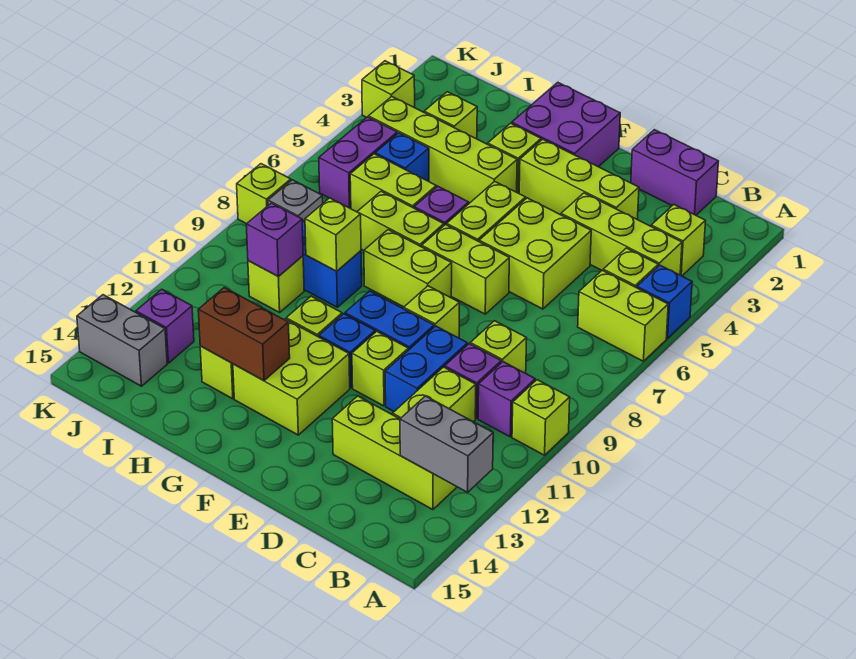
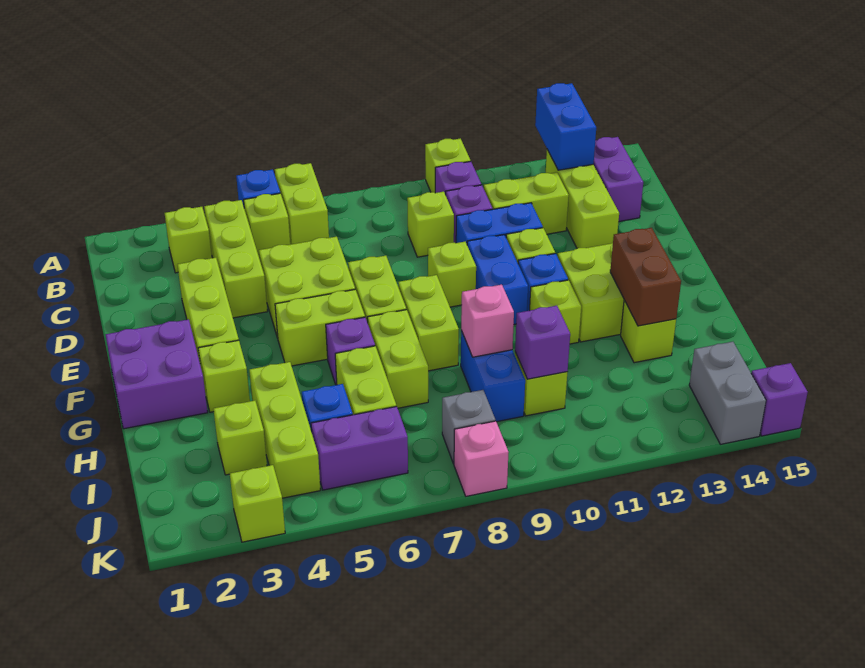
grey 1x2 brick [400,396,493,492] -> blue 1x2 brick [535,83,596,170]
purple 1x2 brick [631,130,718,215] -> purple 1x2 brick moved to [593,137,643,221]
lime 1x4 brick [369,97,517,203] -> lime 1x3 brick [249,362,320,498]
lime 1x1 brick [305,198,361,271] -> pink 1x1 brick [461,285,514,357]
purple 1x1 brick [136,289,194,363] -> purple 1x1 brick moved to [751,363,808,436]
lime 1x1 brick [237,164,291,224] -> pink 1x1 brick [454,421,509,496]

